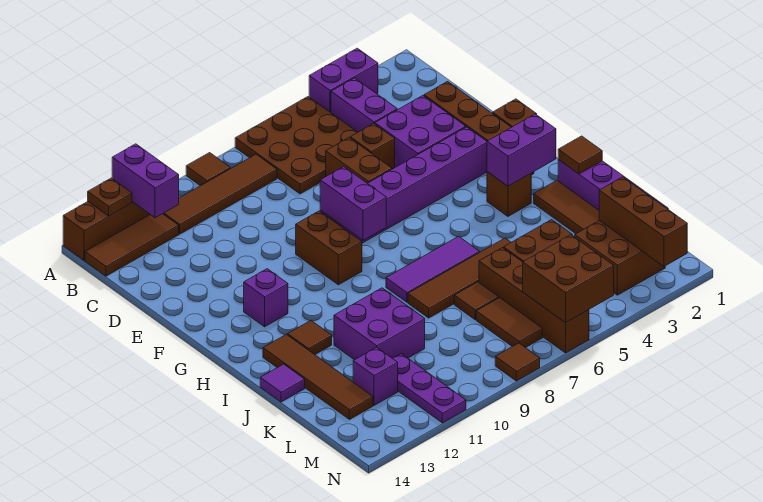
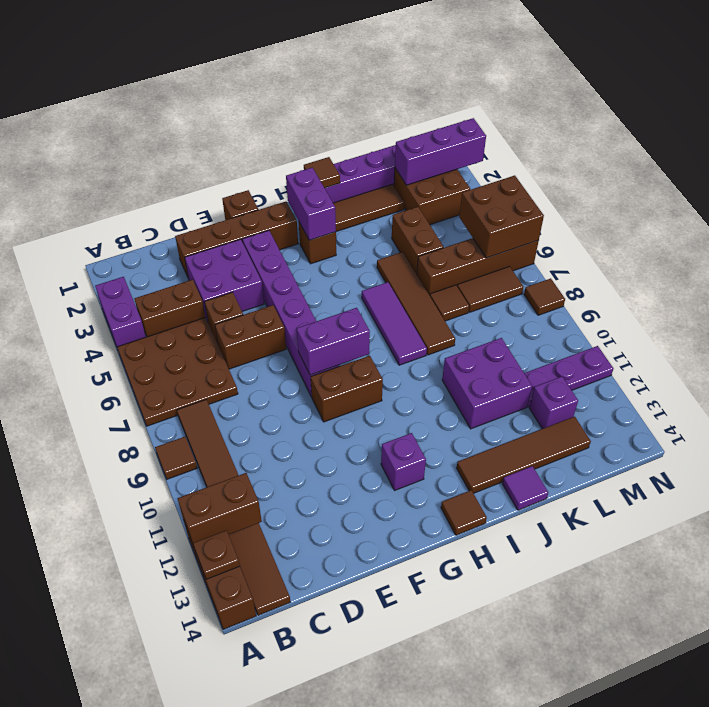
purple 1x2 brick [112,144,179,218] -> brown 1x2 brick [178,473,262,546]
purple 1x2 brick [331,78,397,132] -> brown 1x2 brick [134,280,205,337]
brown 1x1 tile [288,321,332,355] -> brown 1x1 tile moved to [441,490,487,535]
brown 1x3 brick [599,177,687,266] -> purple 1x3 brick [395,118,486,185]

